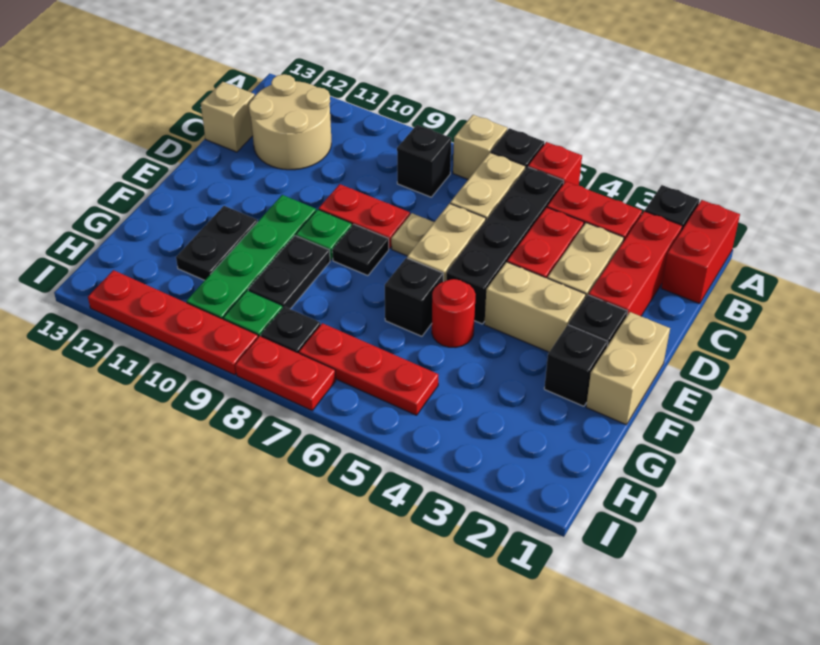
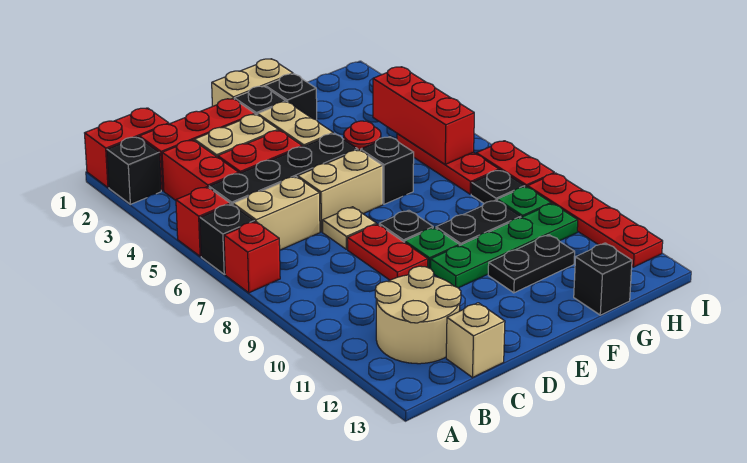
tan 1x1 brick [453,115,507,179] -> red 1x1 brick [224,222,280,293]
black 1x1 brick [397,125,451,197] -> black 1x1 brick moved to [574,243,632,315]
none -> red 1x3 brick [373,67,474,164]

